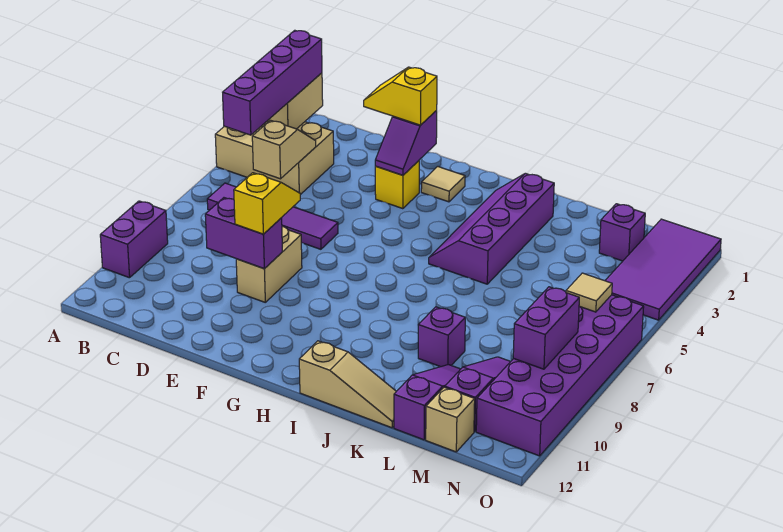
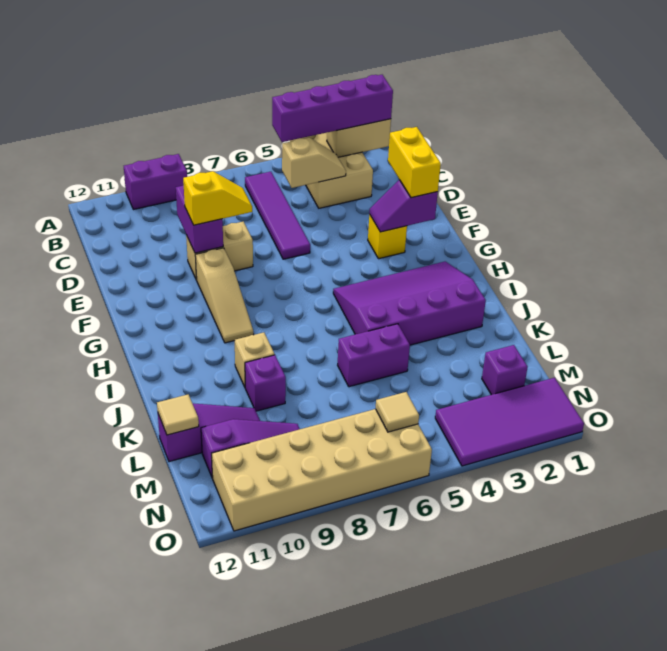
yellow 1x2 slope [364,67,437,125] -> yellow 1x2 brick [388,127,441,198]
tan 1x1 tile [421,167,465,202] -> tan 1x1 tile moved to [157,395,199,435]
purple 2x4 slope [429,173,554,284] -> purple 3x4 slope [333,261,486,345]
tan 1x3 slope [299,341,396,428] -> tan 1x3 slope moved to [195,248,254,343]
tan 1x1 brick [426,387,475,452] -> tan 1x1 brick moved to [235,333,275,387]
purple 2x6 brick [476,295,644,456] -> tan 2x6 brick [212,409,432,531]
purple 1x2 brick [513,287,579,369] -> purple 1x2 brick moved to [338,324,410,387]

